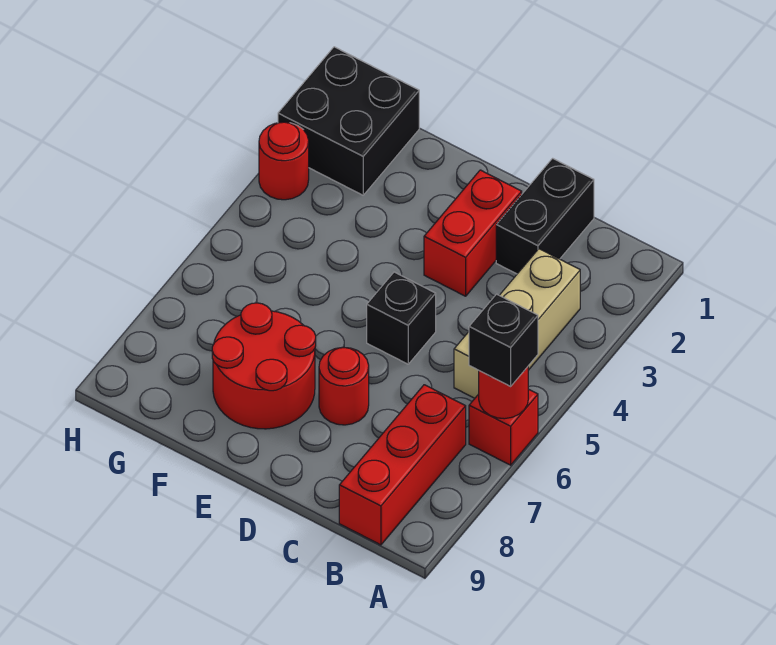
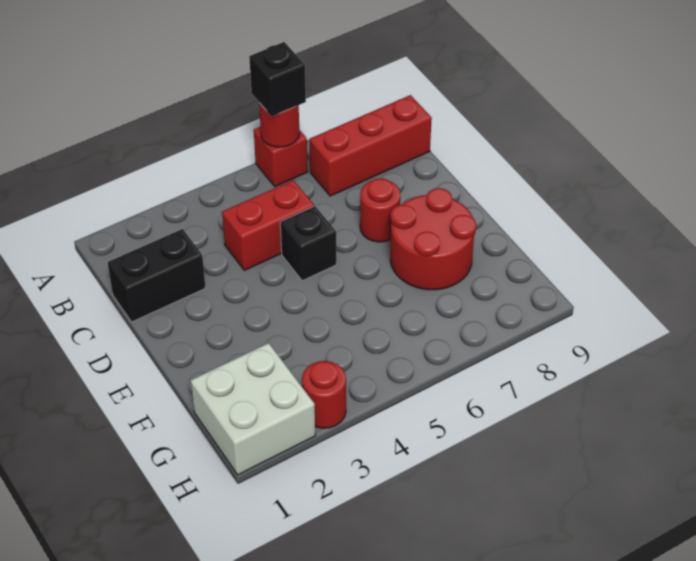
tan 1x3 brick [454,249,580,398] -> none
red 1x2 brick [424,170,522,296] -> red 1x2 brick moved to [222,180,314,270]
black 2x2 brick [278,47,419,195] -> white 2x2 brick [191,343,315,475]

